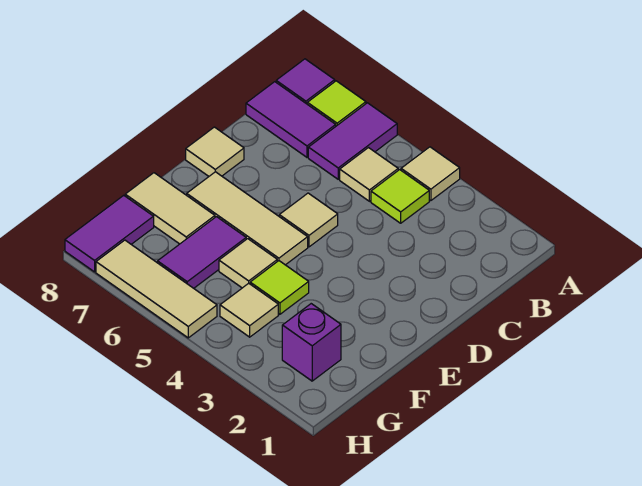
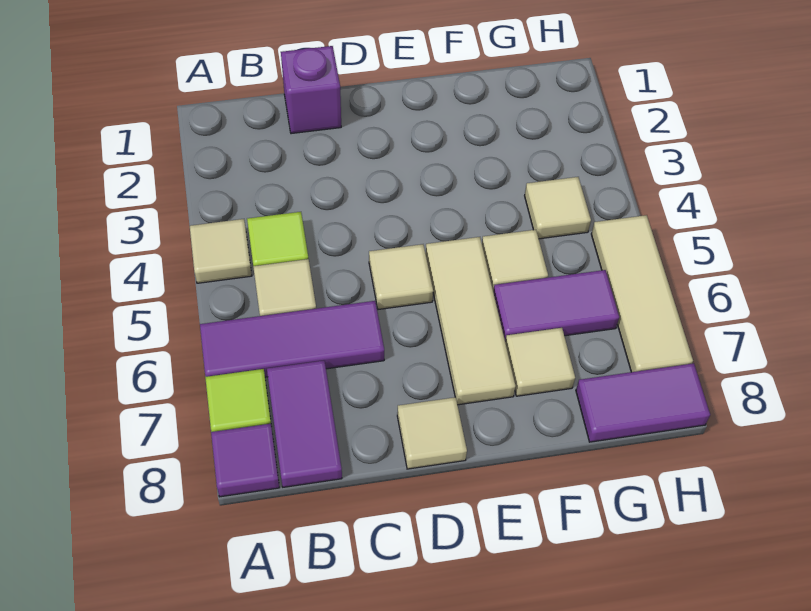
purple 1x2 tile [308,103,397,179] -> purple 1x3 tile [200,301,384,377]
lime 1x1 tile [250,261,309,314] -> none
tan 1x2 tile [125,173,215,244] -> tan 1x1 tile [505,328,575,396]
purple 1x1 brick [282,304,341,381] -> purple 1x1 brick moved to [281,46,341,134]

